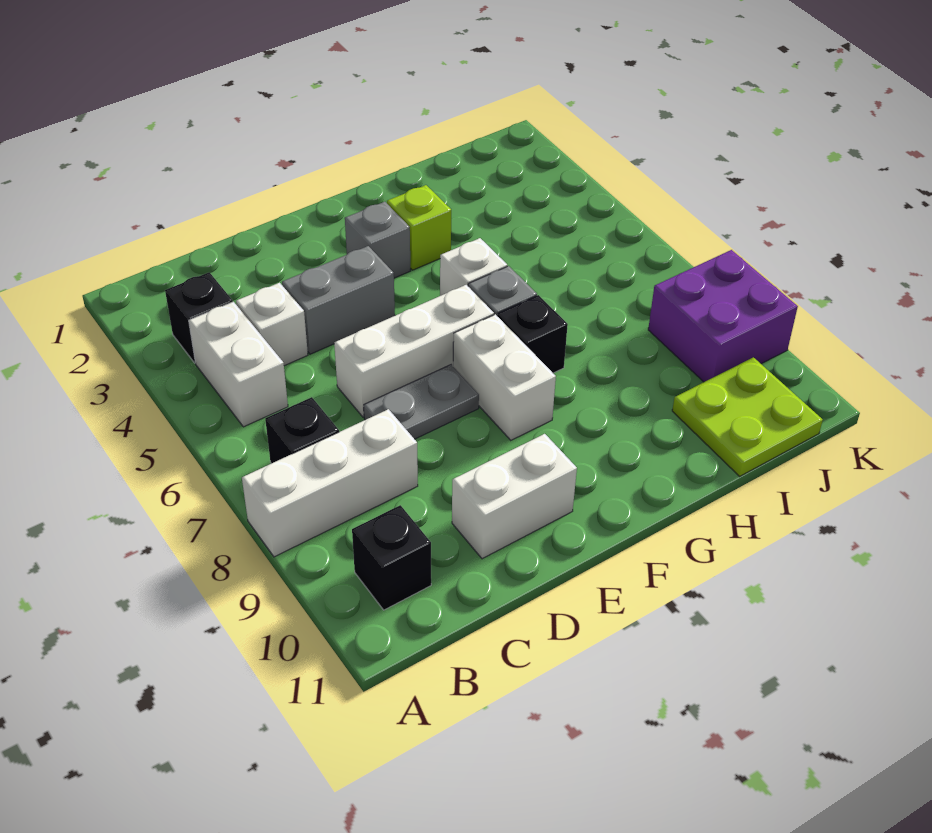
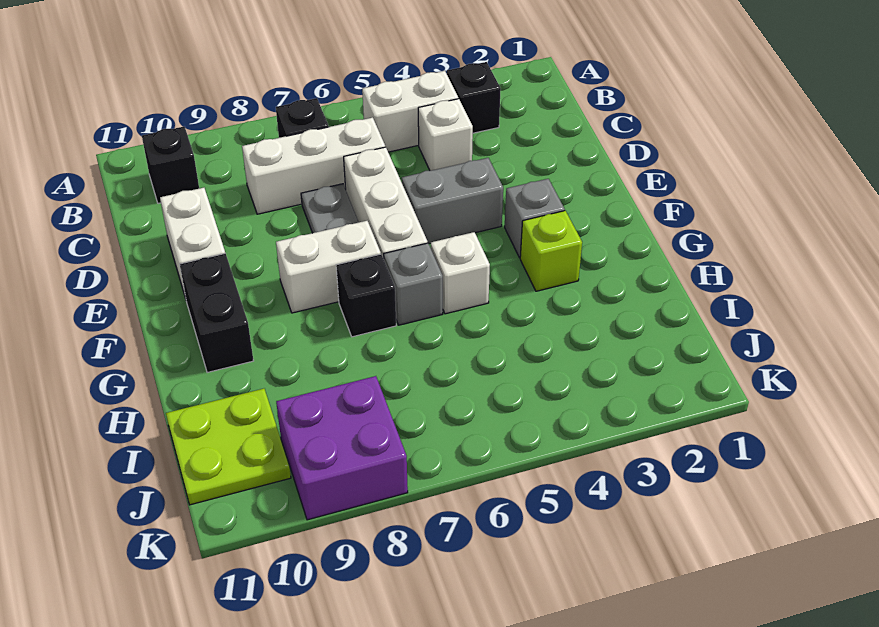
white 1x3 brick [242,409,418,557] -> white 1x3 brick turned to [242,117,385,214]
grey 1x2 brick [282,246,395,354] -> grey 1x2 brick turned to [402,158,503,244]
none -> black 1x2 brick [180,253,254,373]

